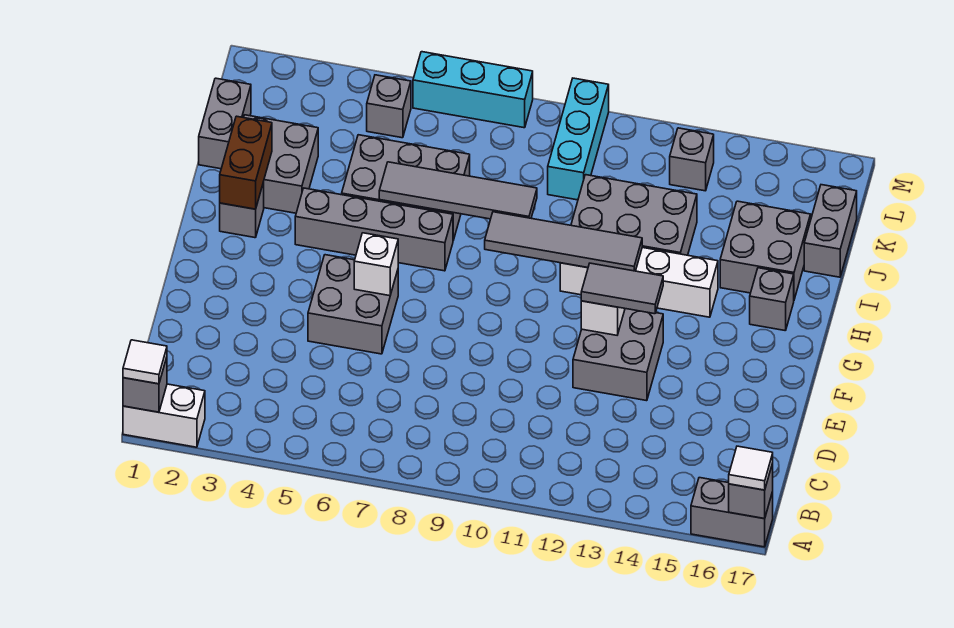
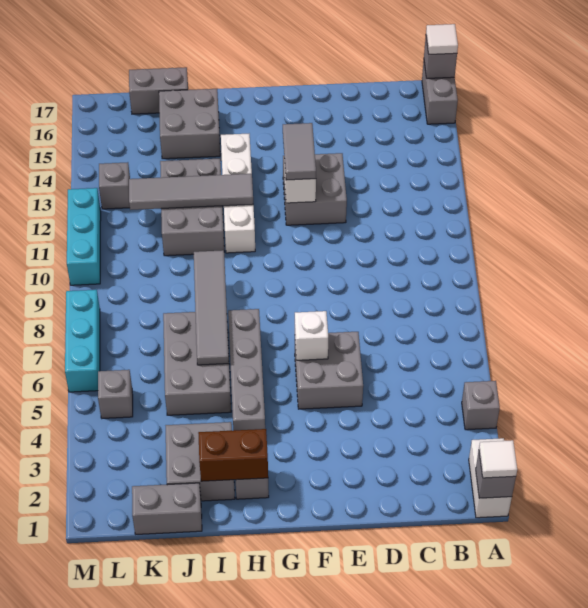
grey 1x4 tile [485,212,642,271] -> grey 1x4 tile turned to [129,174,253,210]
grey 1x1 brick [750,268,794,331] -> grey 1x1 brick moved to [462,381,500,430]
cyan 1x3 brick [548,78,609,200] -> cyan 1x3 brick turned to [67,188,101,285]

